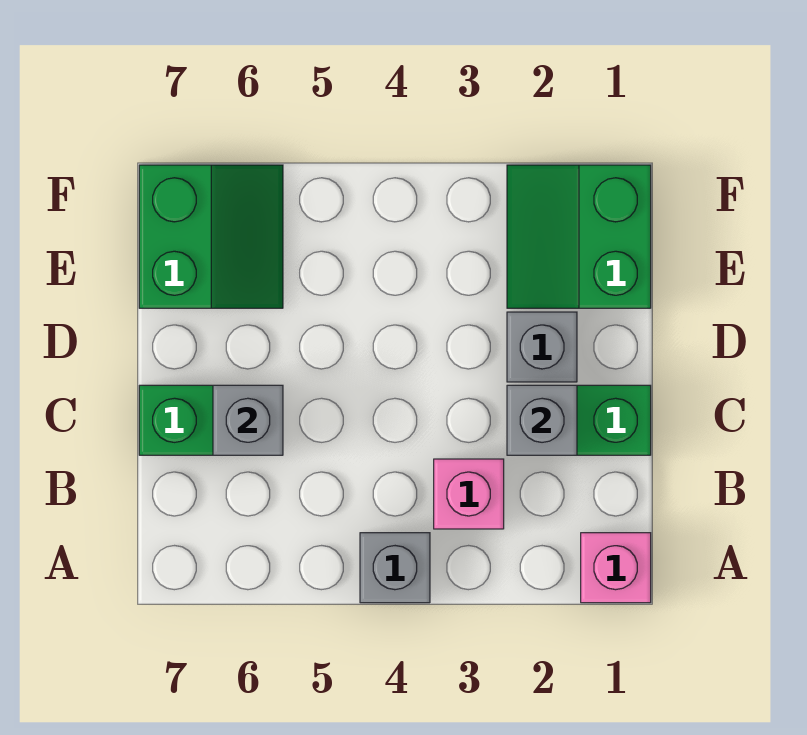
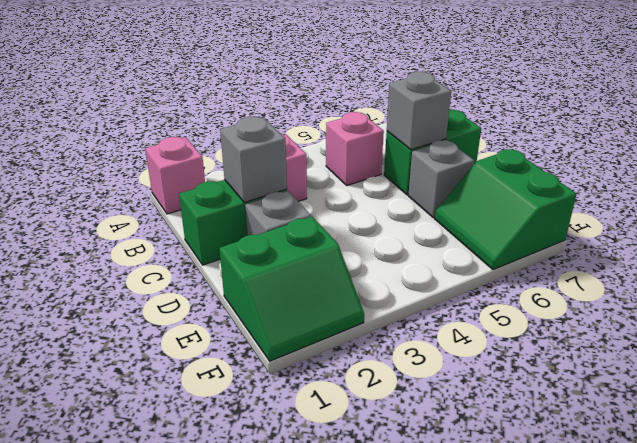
grey 1x1 brick [360,533,430,603] -> grey 1x1 brick moved to [408,140,474,218]
none -> pink 1x1 brick [326,112,384,185]
green 2x2 slope [507,165,651,308] -> green 2x2 slope turned to [219,217,364,361]

